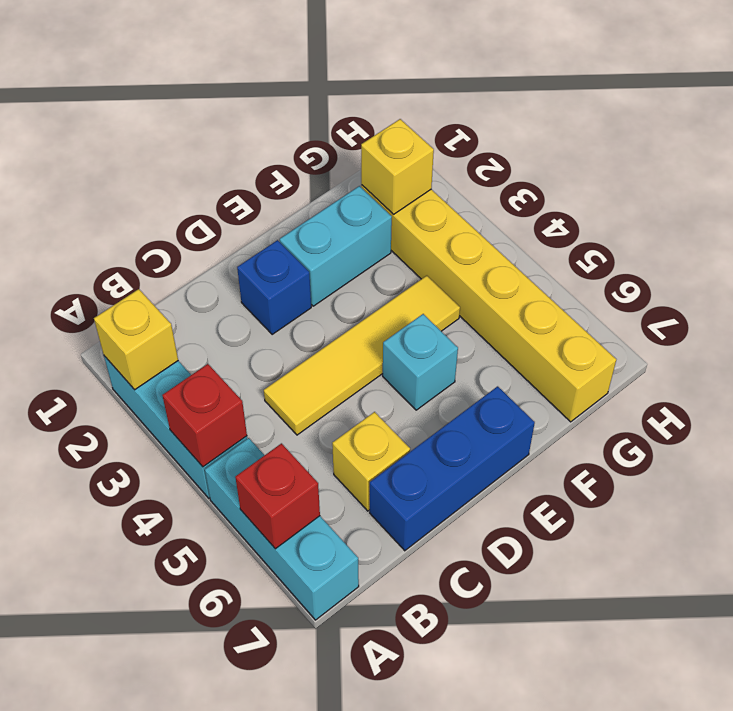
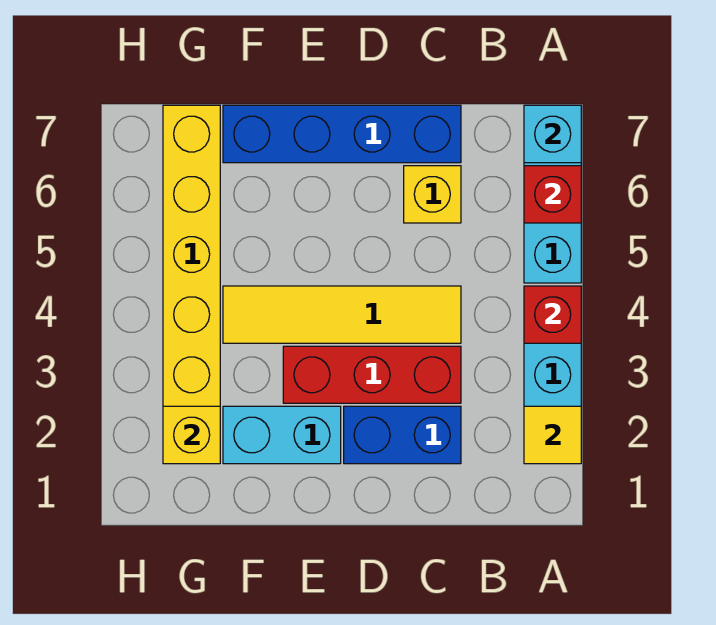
yellow 1x1 brick [94,289,178,390] -> yellow 1x1 tile [524,406,581,464]
none -> red 1x3 brick [283,346,461,403]
blue 1x3 brick [370,386,535,551] -> blue 1x4 brick [223,105,461,163]
blue 1x1 brick [237,240,311,334] -> blue 1x2 brick [344,406,461,464]
cyan 1x1 brick [383,314,458,410] -> cyan 1x1 brick moved to [524,105,581,163]

